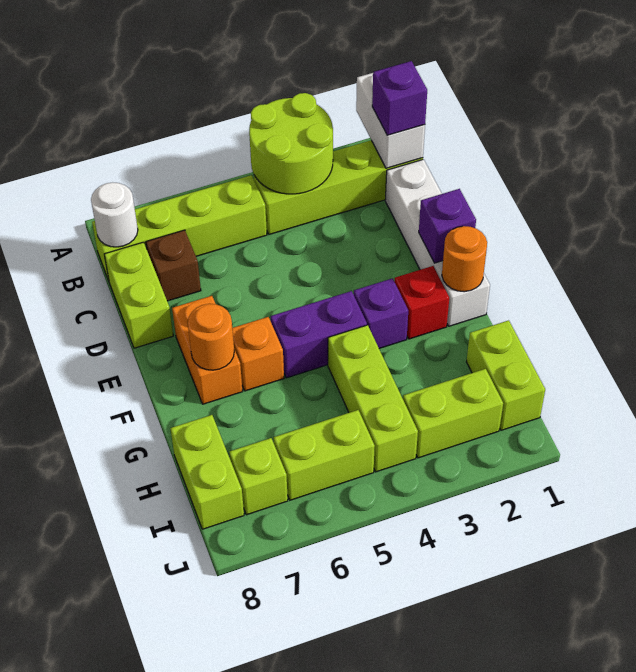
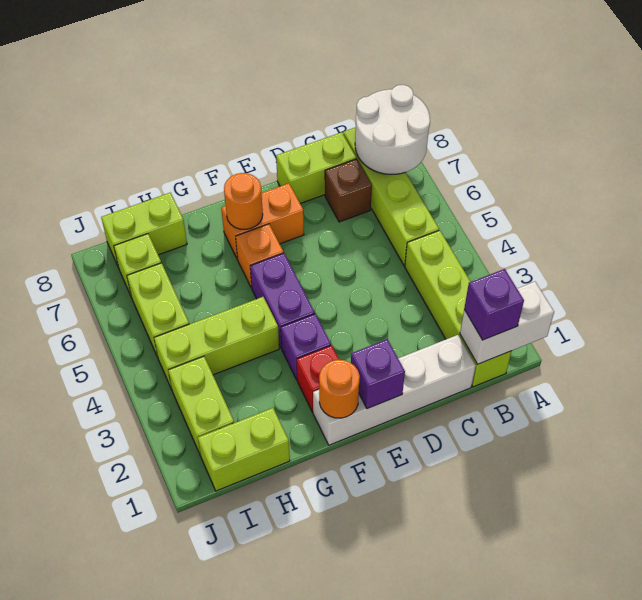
lime 2x2 round brick [249,93,333,194] -> none
white 1x1 round brick [91,183,138,247] -> white 2x2 round brick [355,85,430,175]

